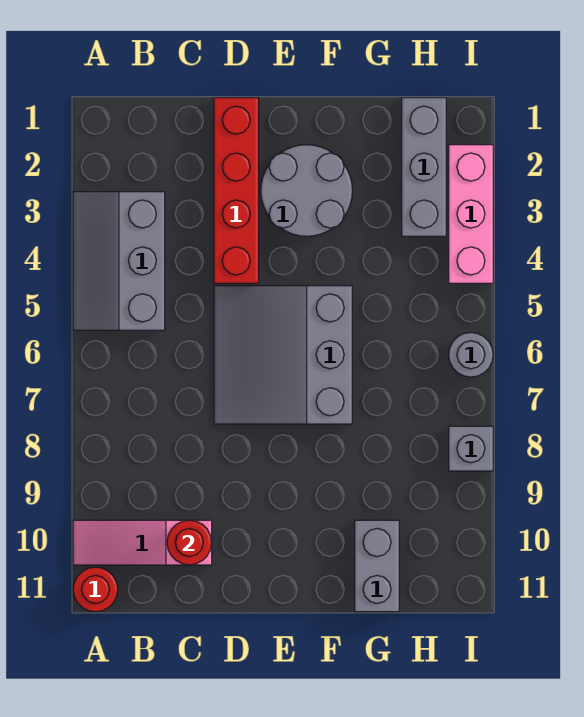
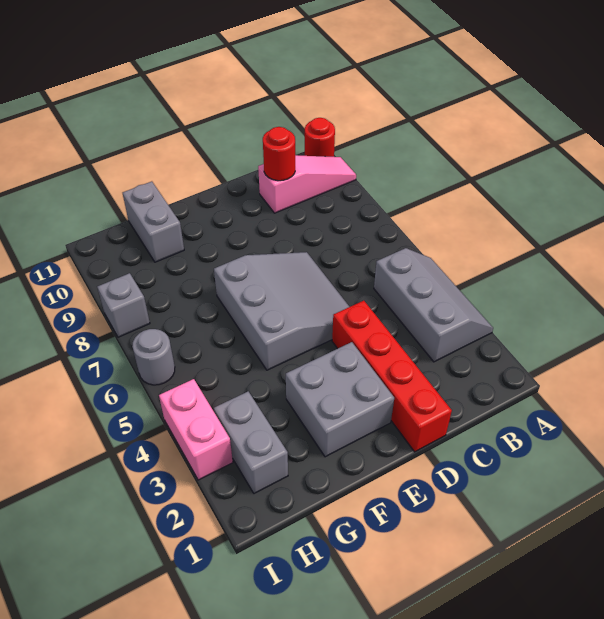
grey 2x2 round brick [261,145,352,236] -> grey 2x2 brick [286,342,394,457]
grey 1x3 brick [402,98,446,236] -> grey 1x2 brick [214,391,288,493]
pink 1x3 brick [449,145,493,283] -> pink 1x2 brick [159,379,233,480]

